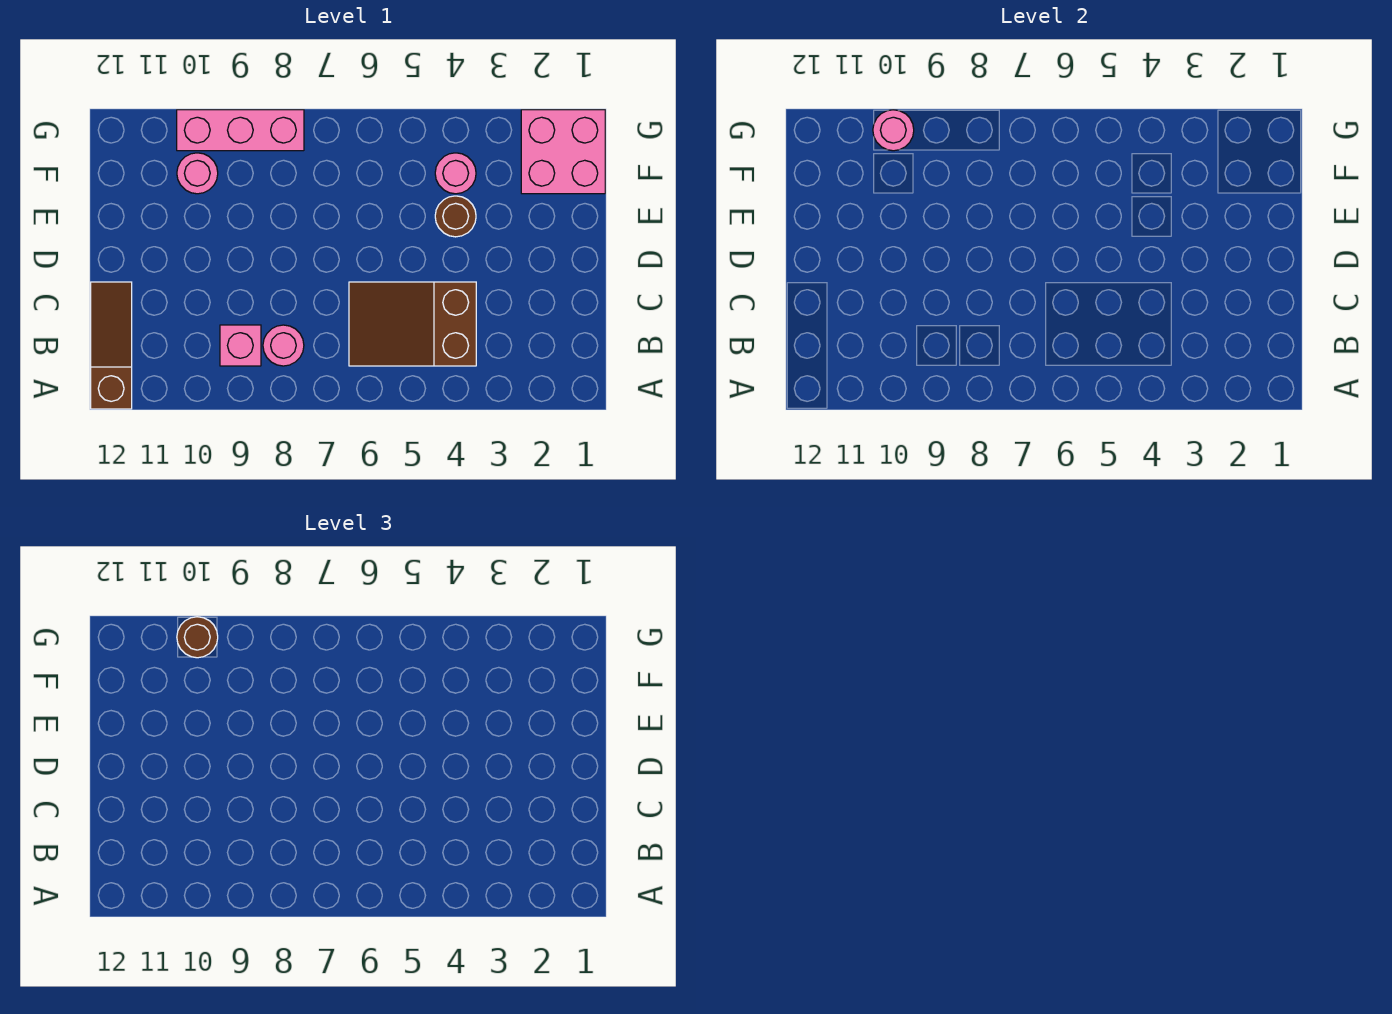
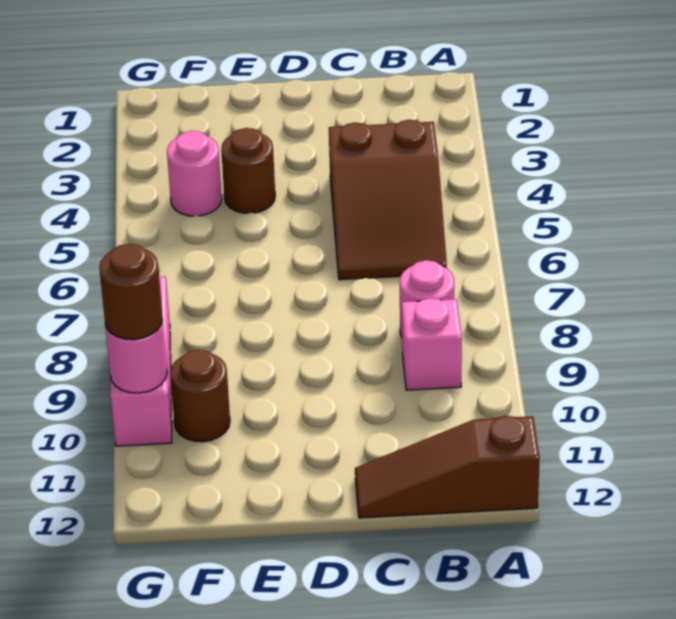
pink 2x2 brick [521,110,605,194] -> none
pink 1x1 round brick [177,153,218,194] -> brown 1x1 round brick [170,350,230,442]

